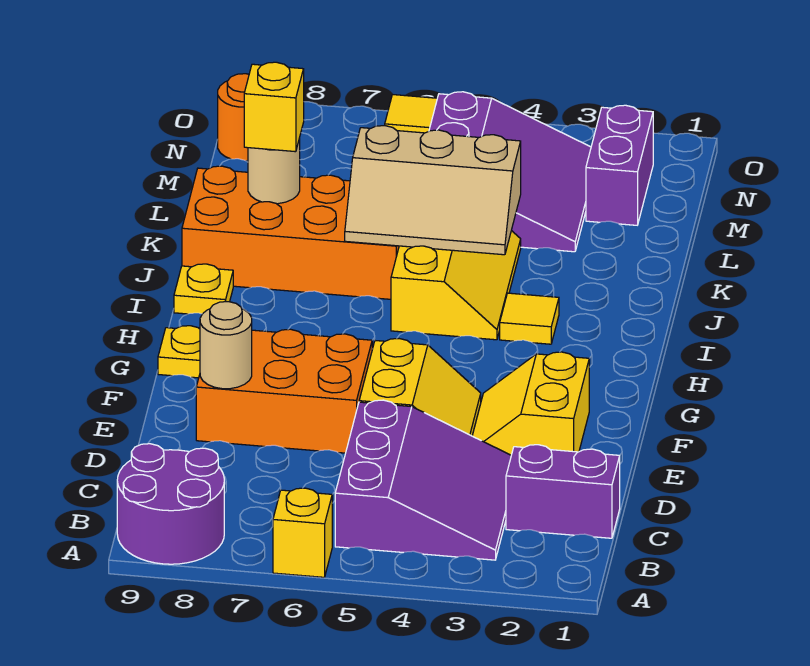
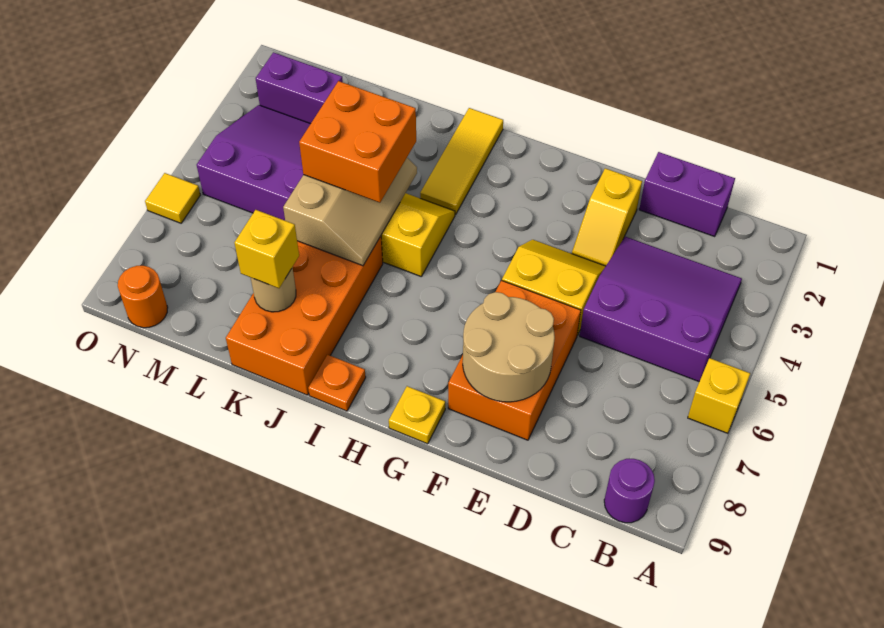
purple 2x2 round brick [117,444,224,564] -> purple 1x1 round brick [604,459,655,523]
purple 1x2 brick [506,445,620,538] -> purple 1x2 brick turned to [639,152,735,237]
yellow 2x2 slope [472,352,589,455] -> yellow 1x2 slope [572,168,642,266]
tan 1x1 round brick [200,302,252,389] -> tan 2x2 round brick [463,292,555,402]
yellow 1x1 tile [500,293,559,344] -> yellow 1x3 tile [420,108,503,215]
yellow 1x1 plate [174,264,233,314] -> orange 1x1 plate [308,355,366,411]
none -> orange 2x2 brick [299,81,416,203]

